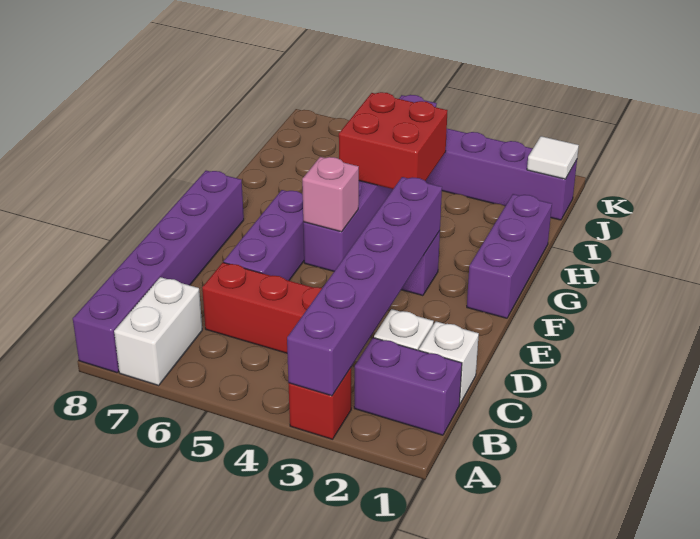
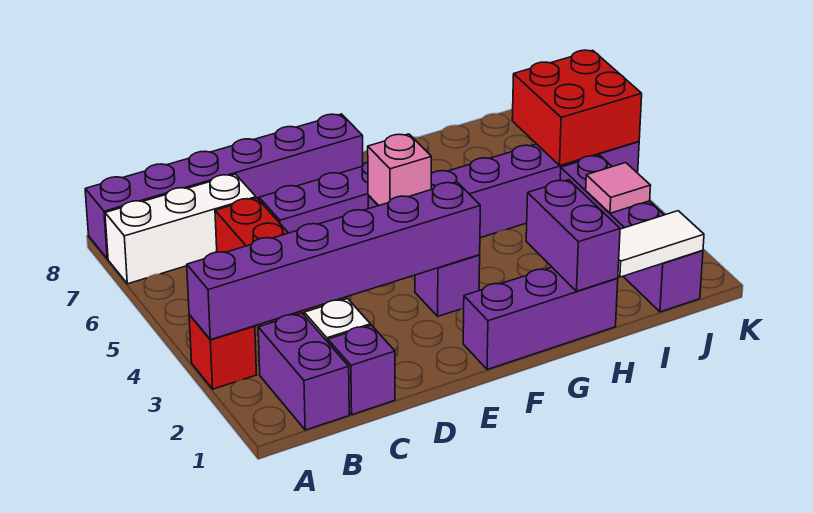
white 1x2 brick [114,277,202,385] -> white 1x3 brick [105,174,256,284]
white 1x1 brick [419,322,479,404] -> purple 1x1 brick [328,325,395,415]
none -> purple 1x2 brick [526,180,620,291]
red 2x2 brick [339,92,448,189] -> red 2x2 brick moved to [512,50,642,165]
white 1x1 tile [527,136,579,179] -> white 1x2 tile [618,211,704,277]
none -> pink 1x1 tile [586,163,651,213]

